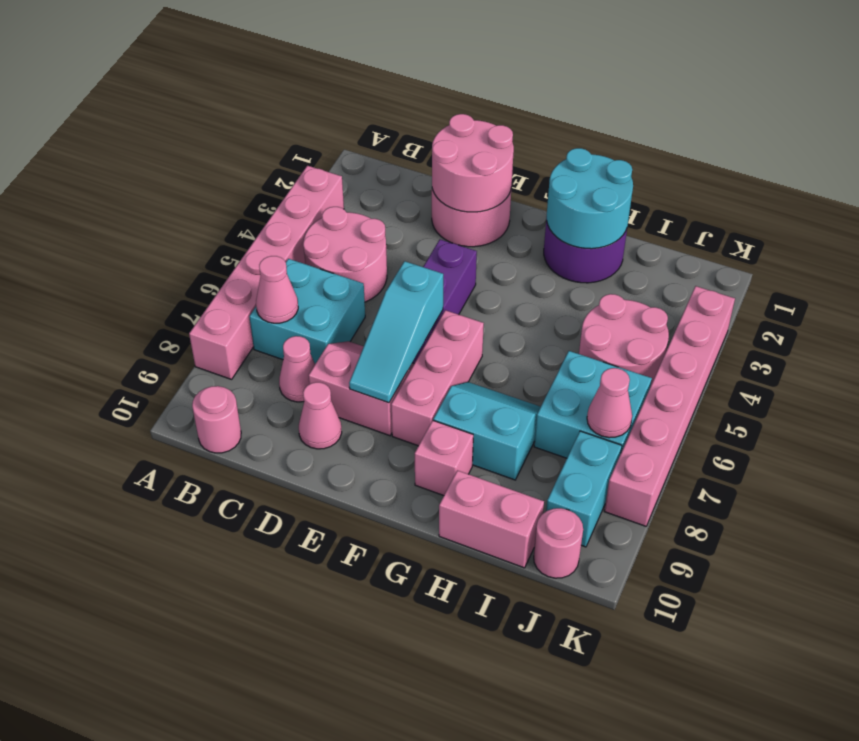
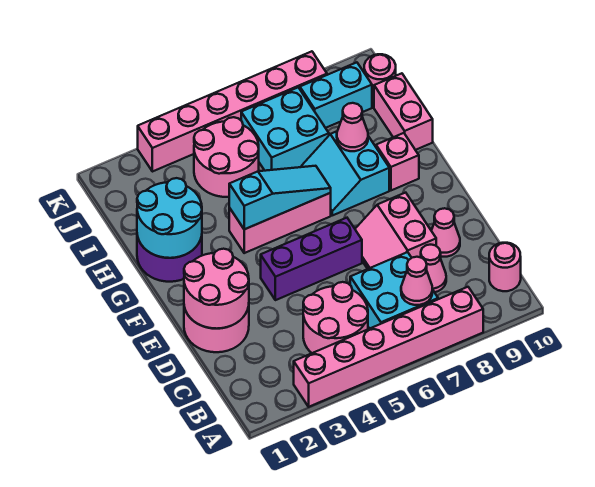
cyan 1x3 slope [349,261,443,403] -> cyan 1x3 slope moved to [229,166,331,229]
pink 1x3 brick [391,310,484,446] -> pink 1x3 brick moved to [229,193,331,253]
pink 1x1 cone [587,368,632,438] -> pink 1x1 cone moved to [337,103,368,151]

